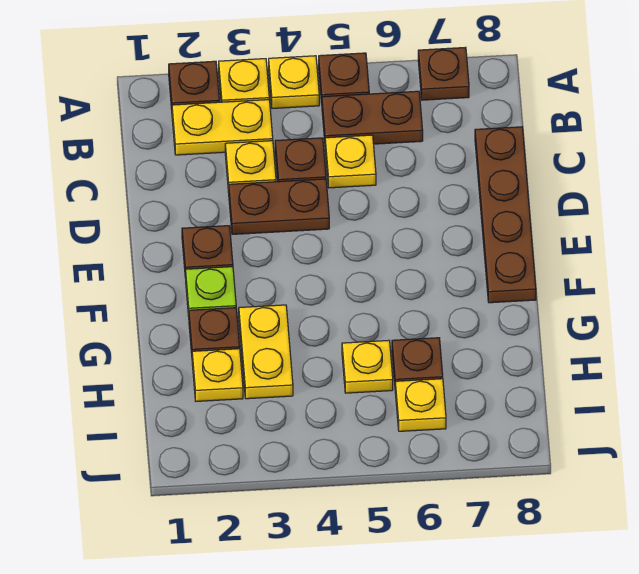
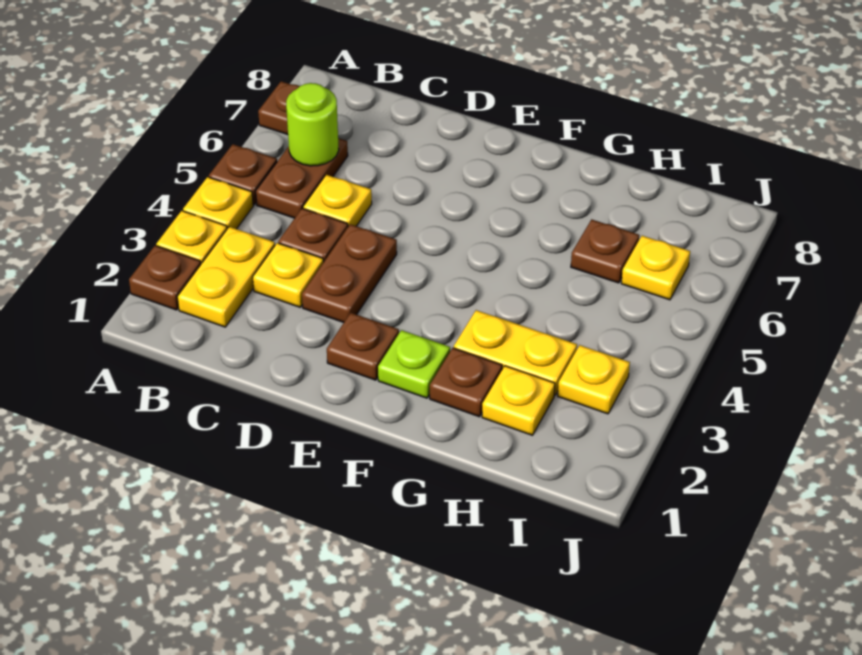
none -> lime 1x1 round brick [286,83,339,166]
brown 1x4 plate [475,127,536,303] -> none
yellow 1x1 plate [342,340,393,393] -> yellow 1x1 plate moved to [558,345,630,414]

